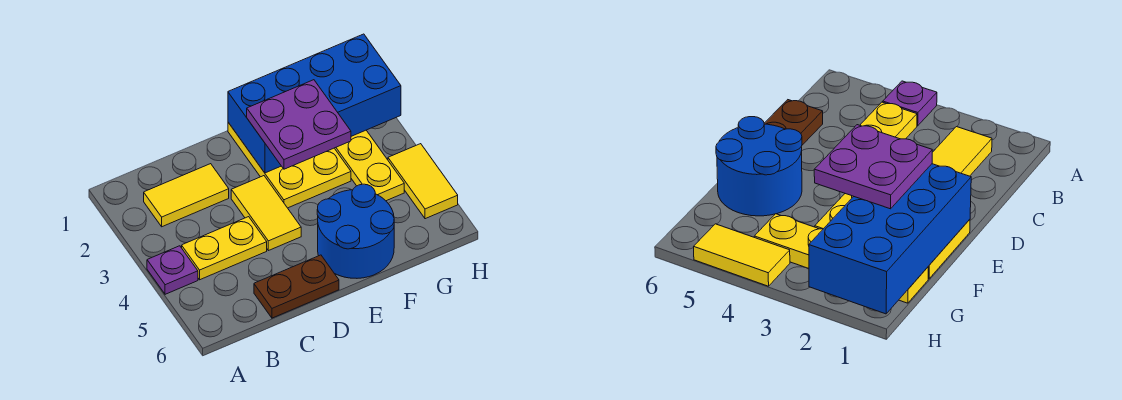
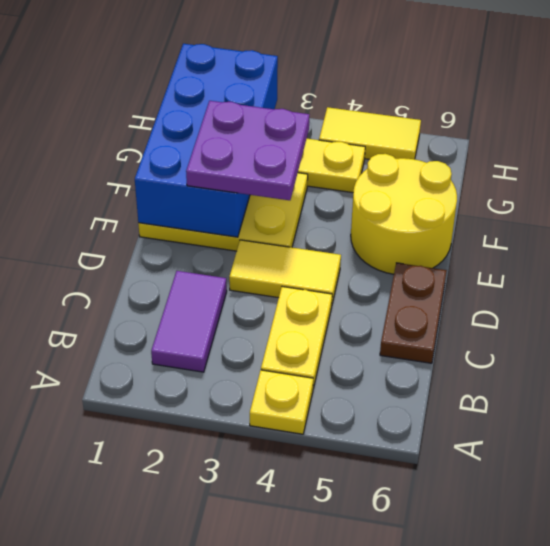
purple 1x1 plate [147,246,198,294] -> yellow 1x1 plate [250,370,313,434]
yellow 1x2 tile [144,164,229,227] -> purple 1x2 tile [151,271,227,372]
blue 2x2 round brick [317,184,394,278] -> yellow 2x2 round brick [351,154,457,274]

